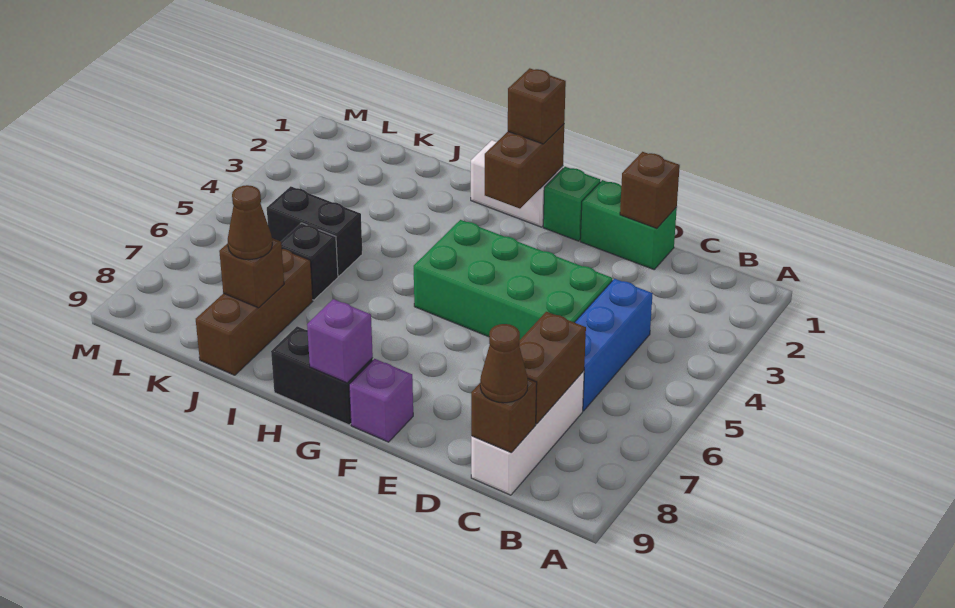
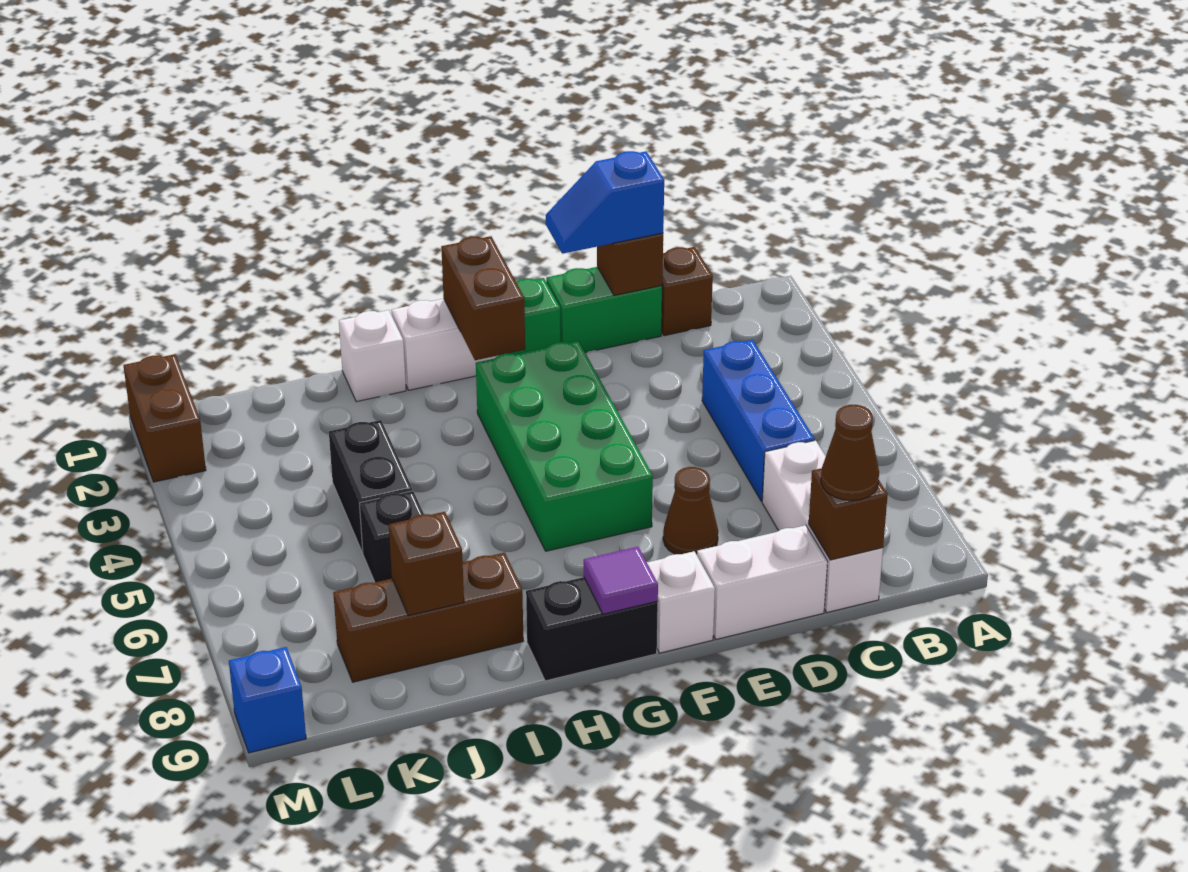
brown 1x2 brick [519,312,586,424] -> brown 1x2 brick moved to [124,354,206,482]
none -> blue 1x2 slope [546,151,664,254]
green 2x4 brick [414,220,613,339] -> green 2x4 brick turned to [476,341,653,551]
none -> white 1x2 brick [697,525,828,639]
purple 1x1 brick [349,359,413,442] -> white 1x1 brick [647,551,715,653]
brown 1x1 brick [508,68,566,144] -> brown 1x1 brick moved to [661,247,713,336]
purple 1x1 brick [307,299,373,383] -> purple 1x1 tile [584,547,658,614]
none -> white 1x1 brick [339,310,406,402]
black 1x2 brick [267,186,362,276] -> black 1x2 brick turned to [329,420,413,553]
brown 1x3 brick [196,249,313,375] -> brown 1x3 brick turned to [333,553,523,682]
brown 1x1 cone [228,185,272,260] -> brown 1x1 cone moved to [663,467,718,555]
none -> blue 1x1 brick [229,647,306,753]

